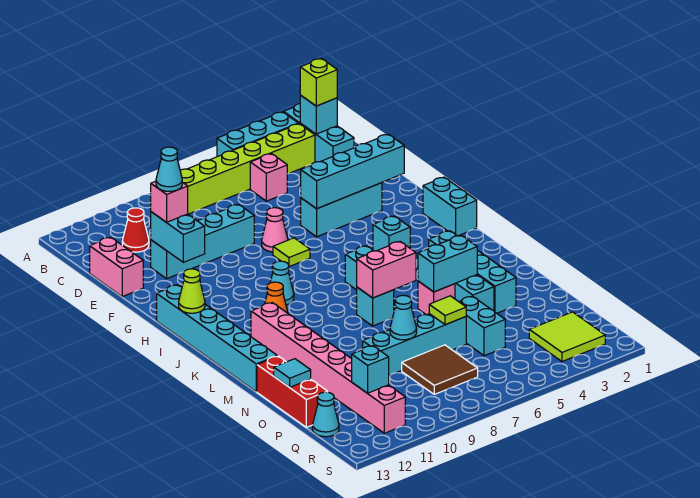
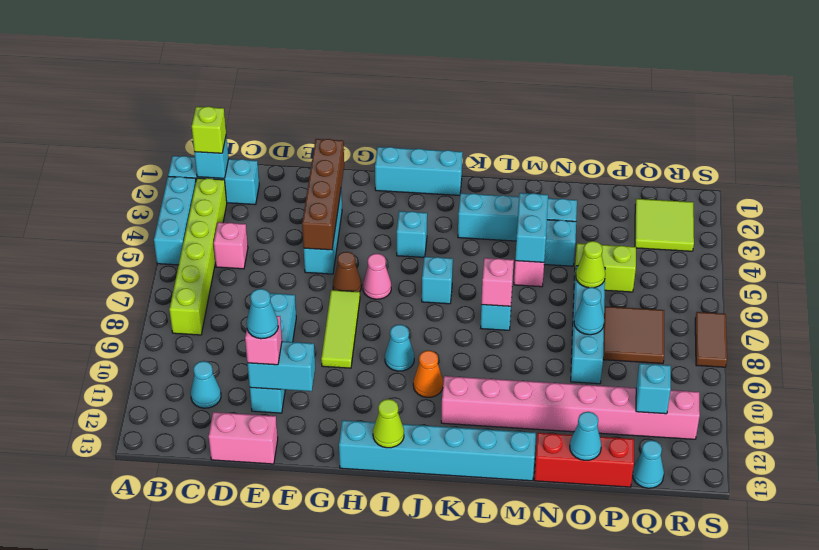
red 1x1 cone [122,208,149,252] -> cyan 1x1 cone [191,361,221,408]
cyan 1x4 brick [301,134,404,209] -> brown 1x4 brick [302,139,344,250]
pink 1x1 cone [262,208,288,252] -> pink 1x1 cone moved to [363,254,391,299]
none -> brown 1x1 cone [333,252,361,292]
lime 1x1 tile [273,238,310,267] -> lime 1x3 tile [321,290,360,368]
cyan 1x2 brick [423,177,477,236] -> cyan 1x3 brick [375,147,463,195]
pink 1x2 brick [357,242,416,298] -> pink 1x1 brick [481,258,514,306]
cyan 1x2 brick [459,296,505,356] -> lime 1x2 brick [574,243,636,292]
lime 1x1 tile [429,296,466,325] -> lime 1x1 cone [576,241,605,288]
cyan 1x1 tile [274,359,311,387] -> cyan 1x1 cone [570,412,601,460]
none -> brown 1x2 tile [695,312,727,367]

